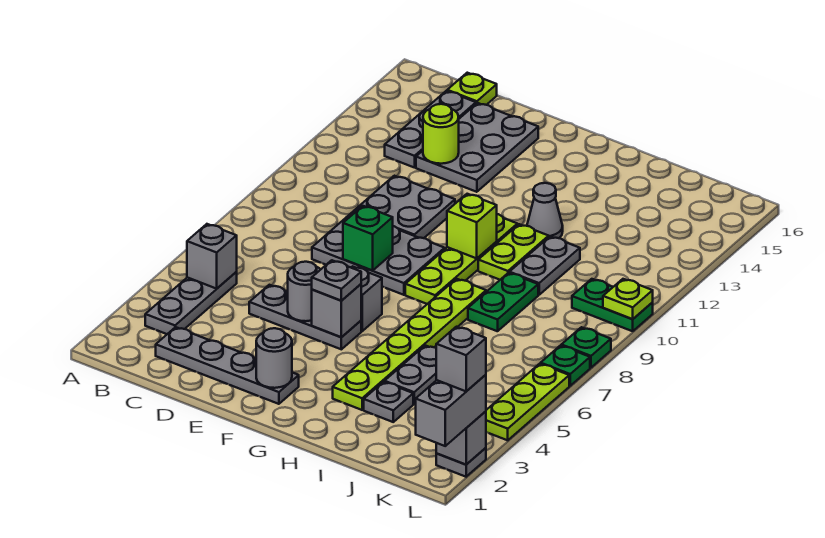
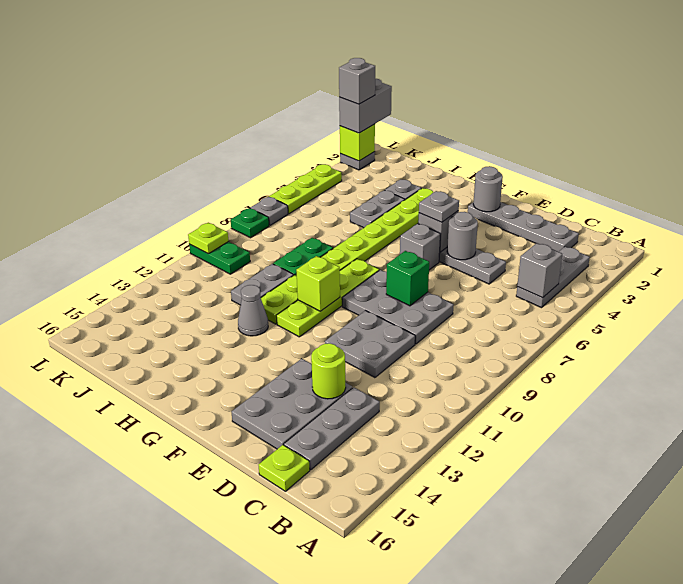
grey 1x1 brick [436,411,486,464] -> lime 1x1 brick [340,124,375,161]
green 1x1 plate [541,346,590,386] -> grey 1x1 plate [250,197,288,226]

